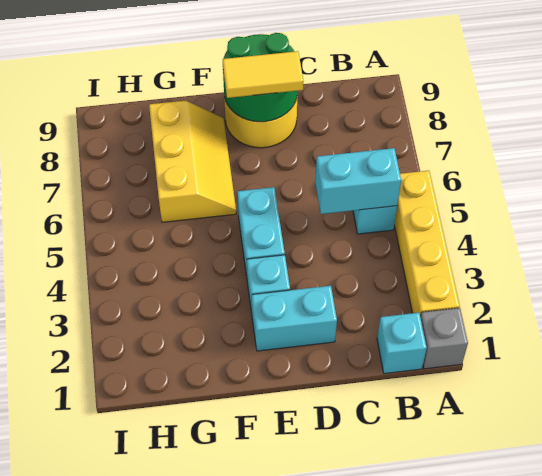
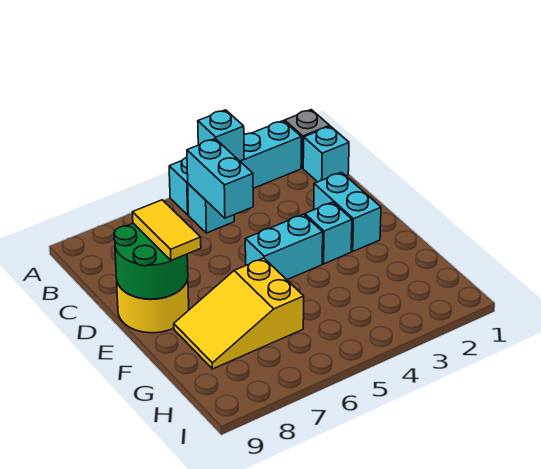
yellow 1x4 brick [395,171,460,316] -> cyan 1x4 brick [169,121,301,215]
none -> cyan 1x1 brick [198,110,244,161]
yellow 2x3 slope [149,101,236,222] -> yellow 2x3 slope turned to [174,258,304,369]

